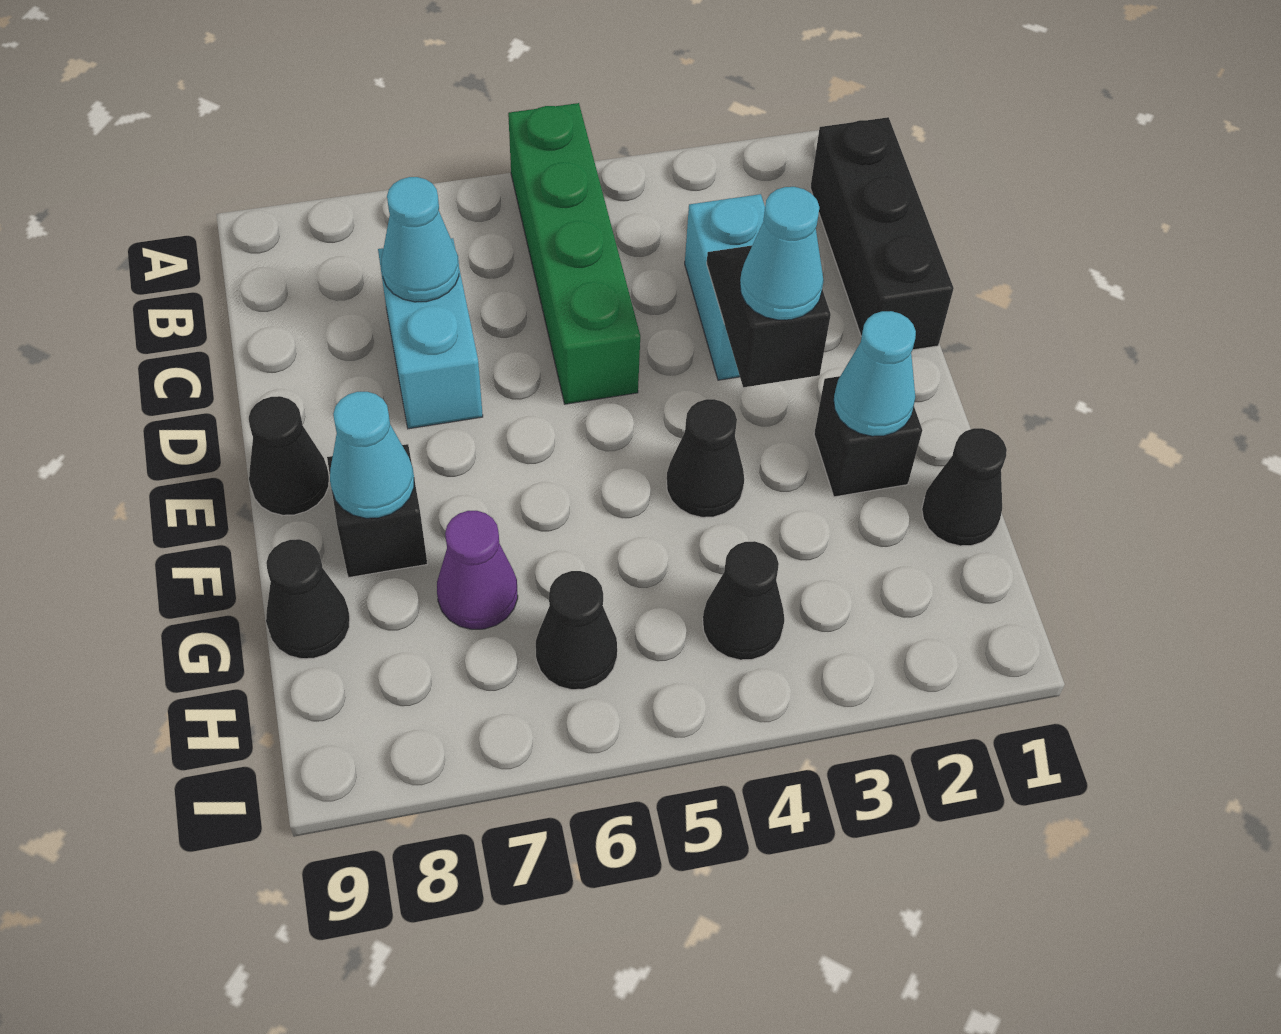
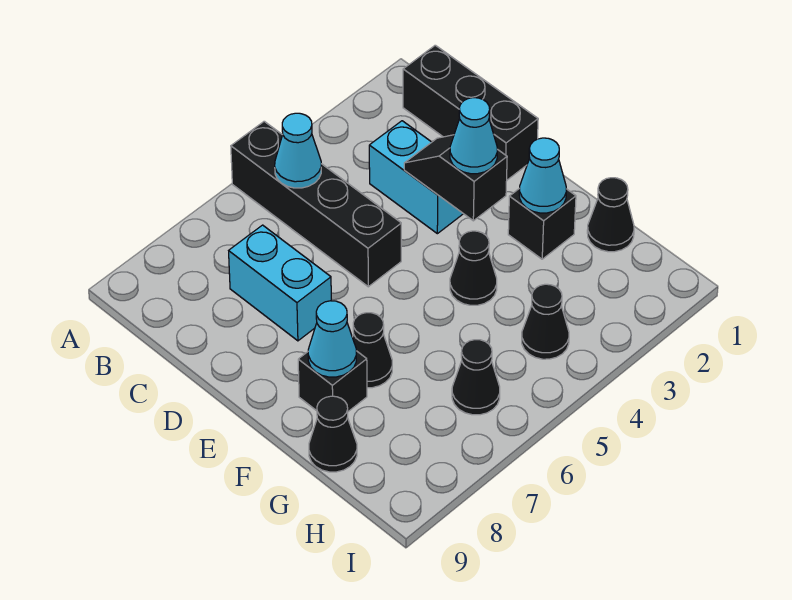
green 1x4 brick [508,103,640,404] -> black 1x4 brick [231,121,401,287]
cyan 1x1 cone [382,177,459,302] -> cyan 1x1 cone moved to [275,113,321,188]
black 1x1 cone [249,396,329,515] -> black 1x1 cone moved to [352,313,392,388]
purple 1x1 cone [437,511,518,629] -> none

